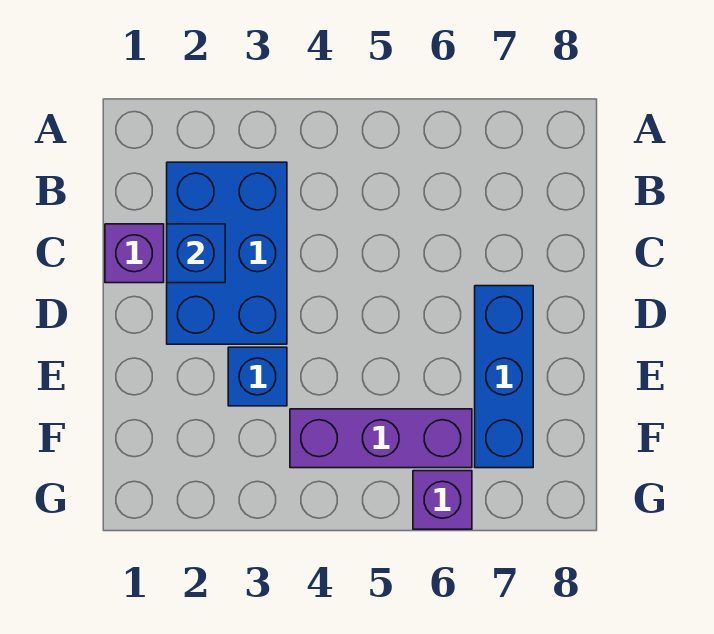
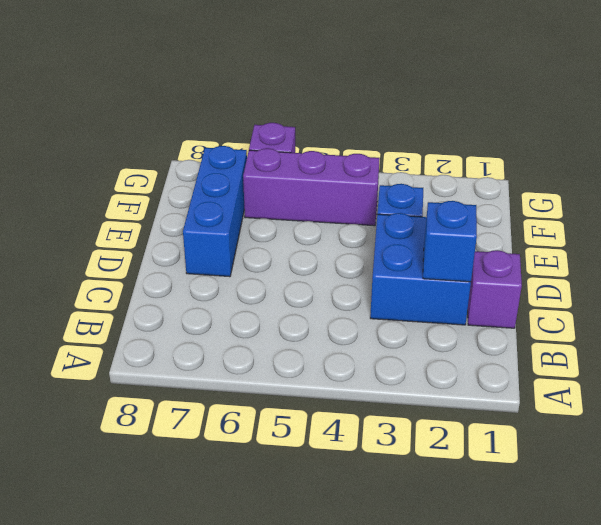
blue 2x3 brick [167,162,287,344] -> blue 2x2 brick [370,213,471,325]

